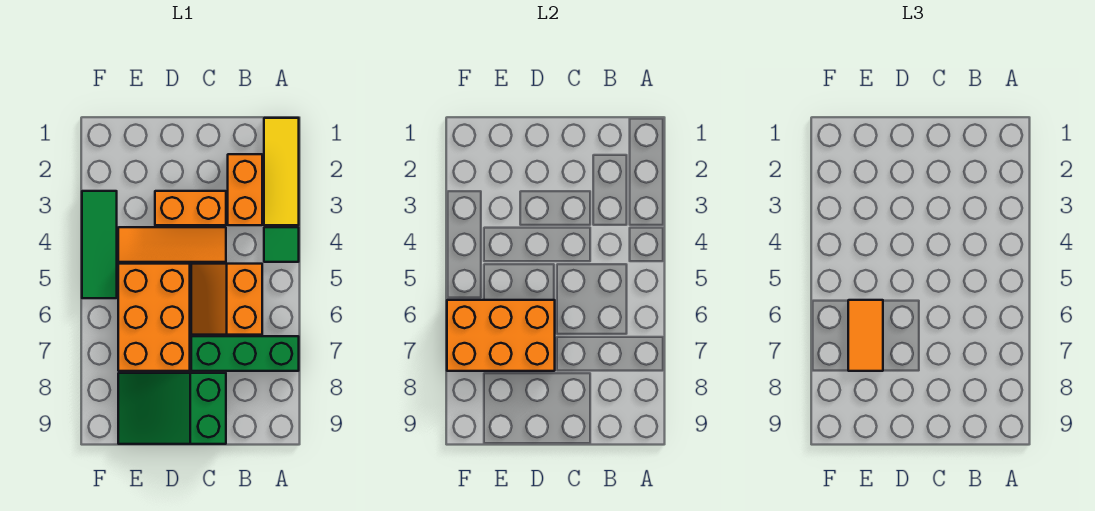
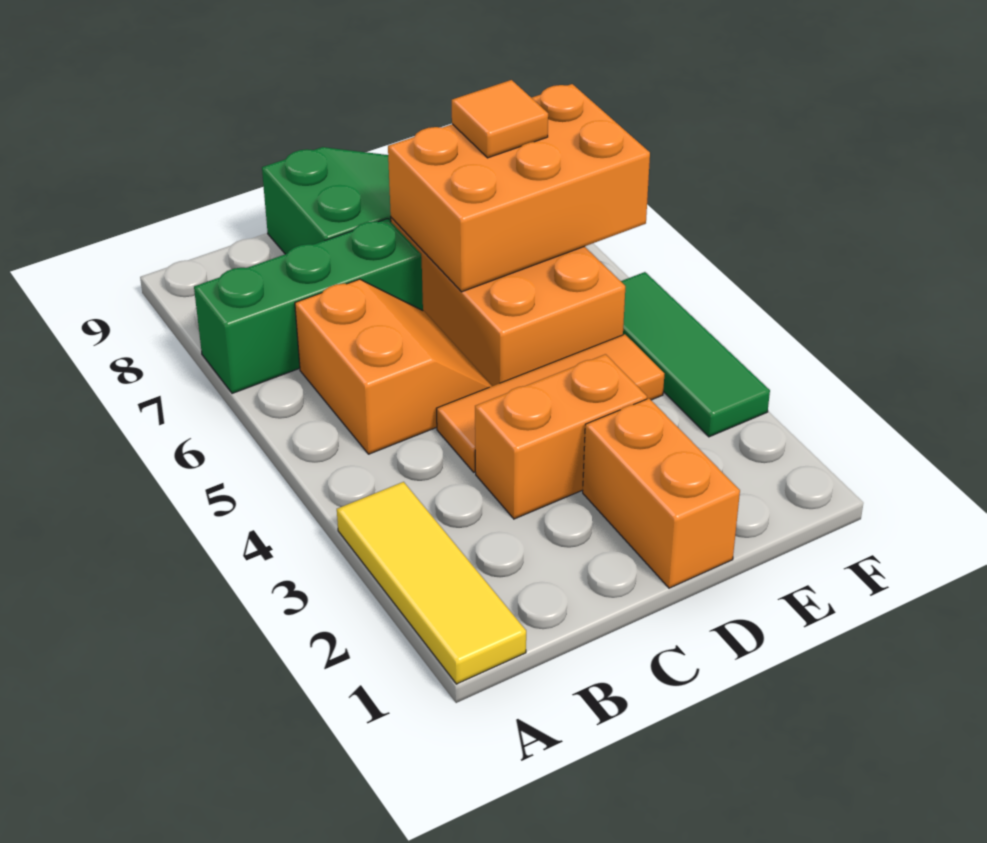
green 1x1 tile [264,227,299,262] -> none
orange 1x2 brick [228,154,262,225] -> orange 1x2 brick moved to [583,398,740,588]
orange 1x2 tile [848,300,883,371] -> orange 1x1 tile [452,80,548,158]

